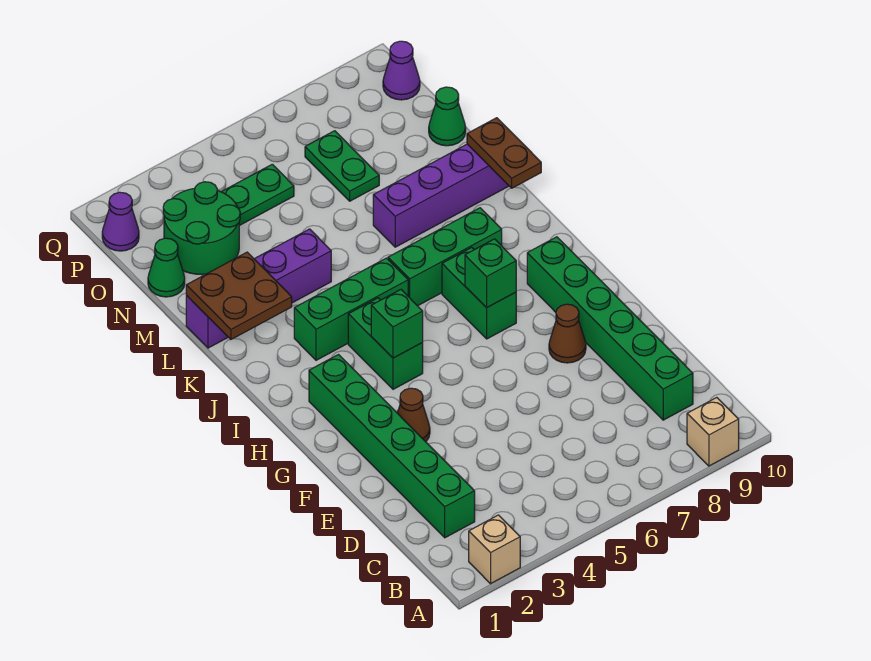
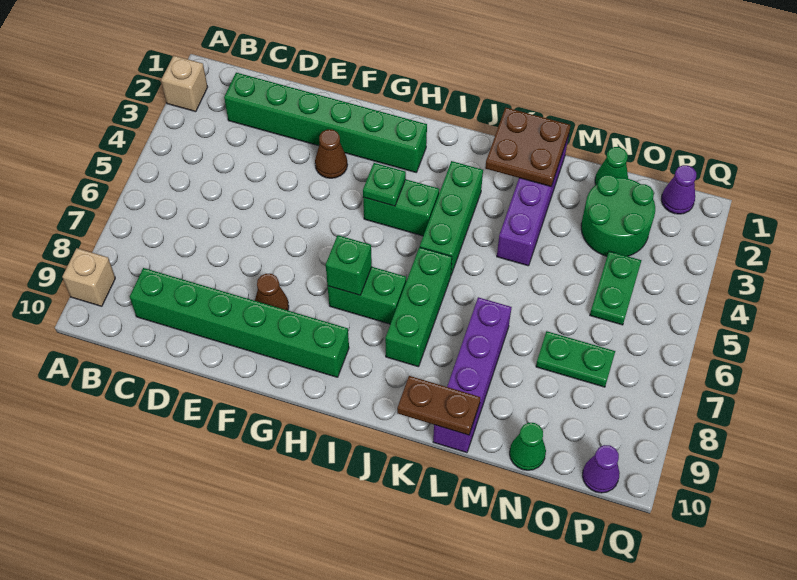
green 1x1 brick [371,290,423,358] -> green 1x1 plate [363,163,406,206]

